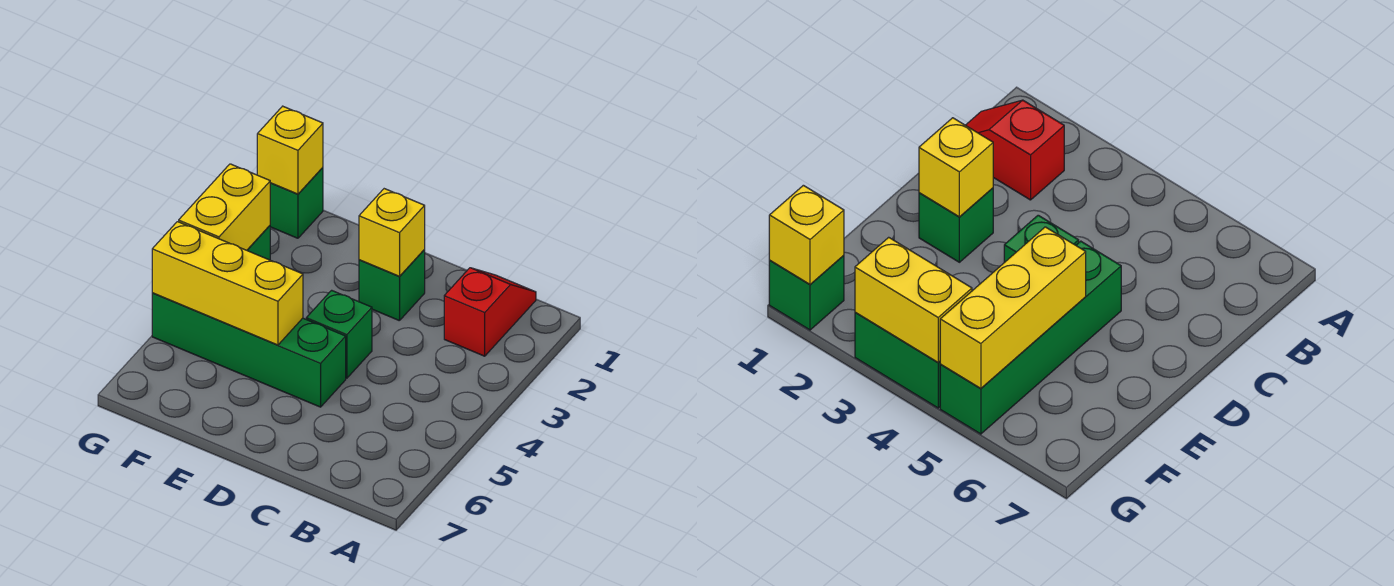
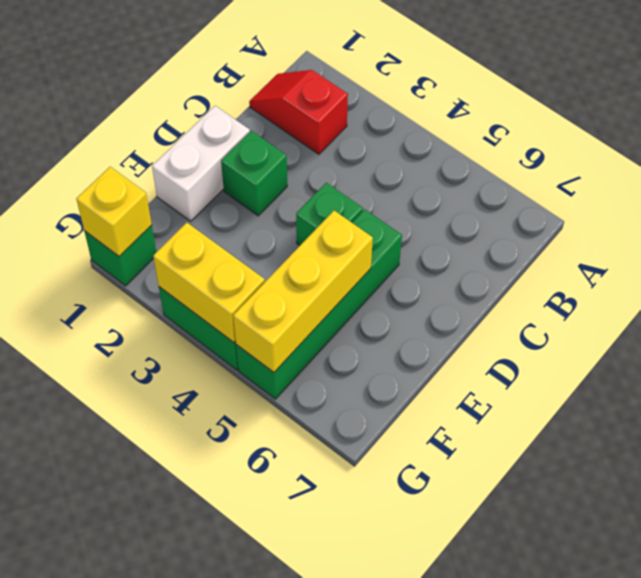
none -> white 1x2 brick [152,106,250,221]
yellow 1x1 brick [359,189,425,276] -> none

